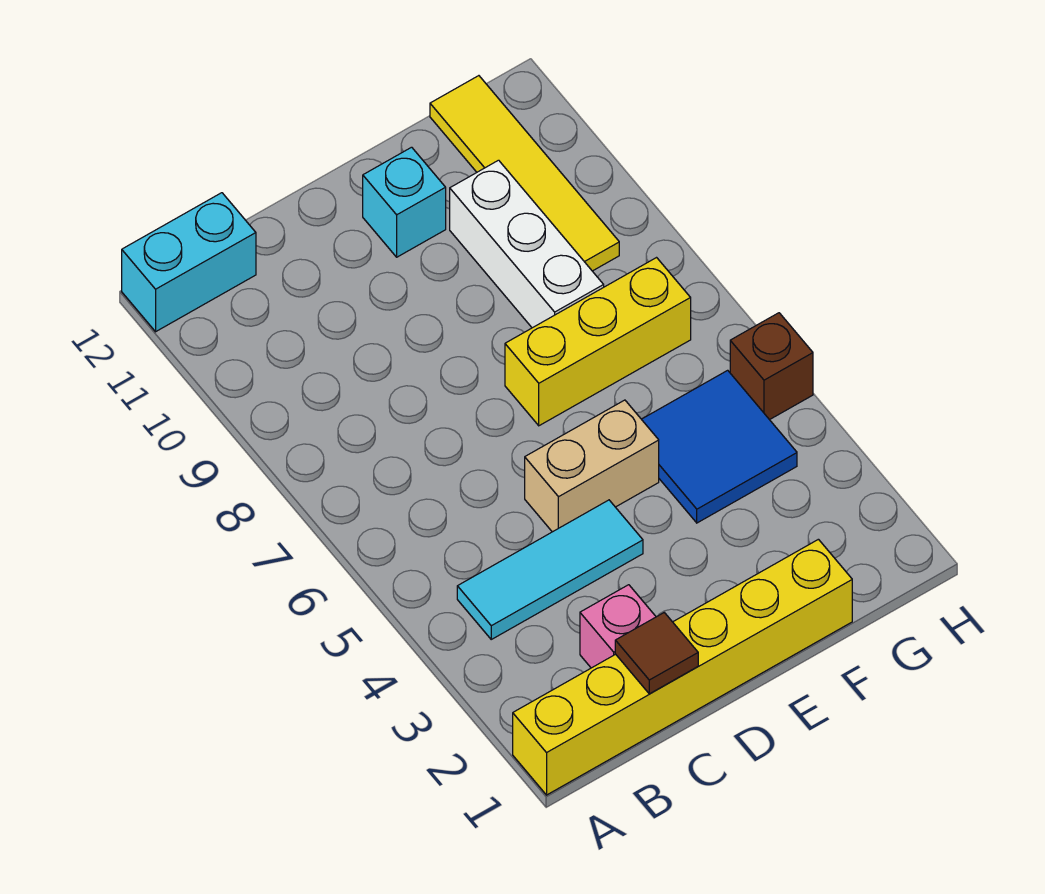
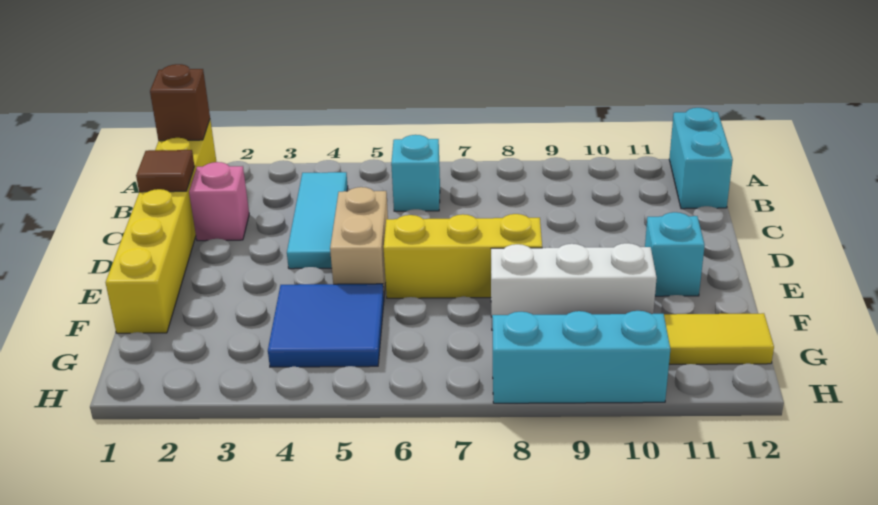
none -> cyan 1x1 brick [391,135,440,211]
yellow 1x3 brick [505,258,691,426] -> yellow 1x3 brick turned to [384,214,542,298]
brown 1x1 brick [730,313,813,420] -> brown 1x1 brick moved to [150,64,210,141]
none -> cyan 1x3 brick [492,311,670,403]

